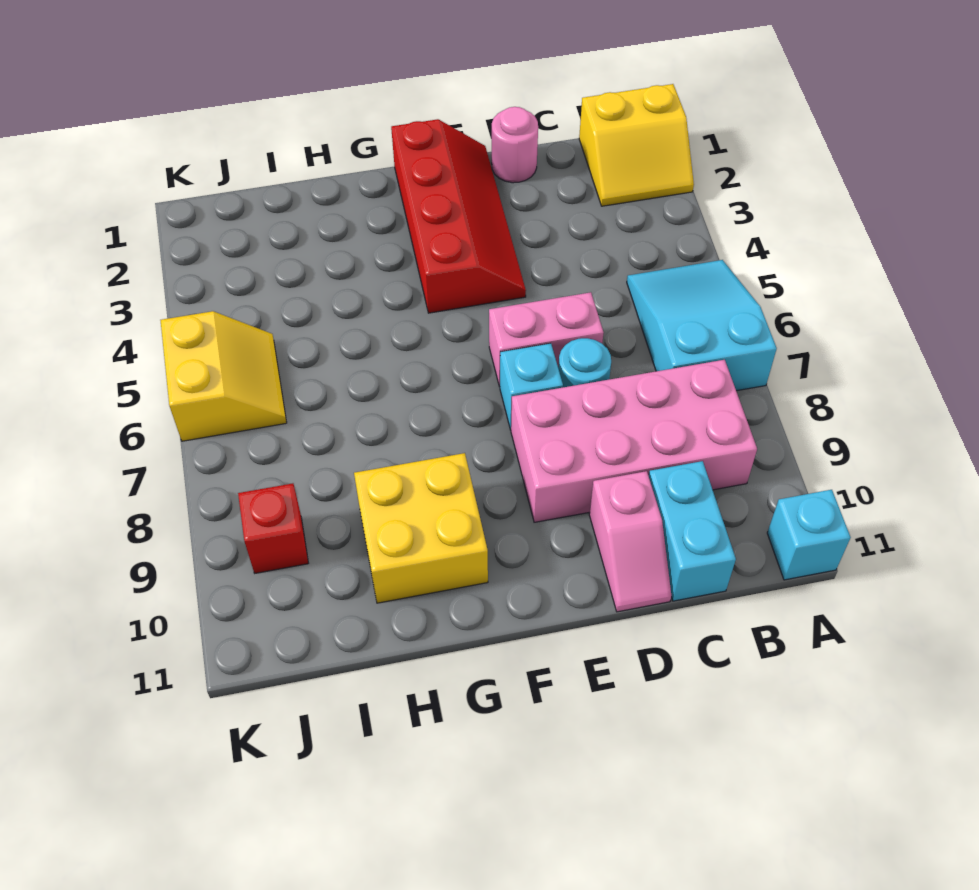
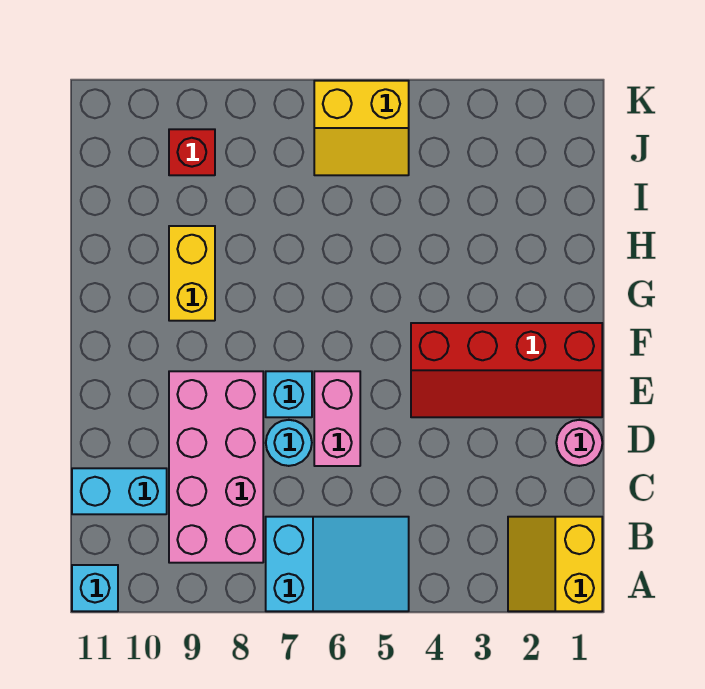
pink 1x2 slope [589,471,671,612] -> none
yellow 2x2 brick [354,453,488,603] -> yellow 1x2 brick [169,226,215,321]

